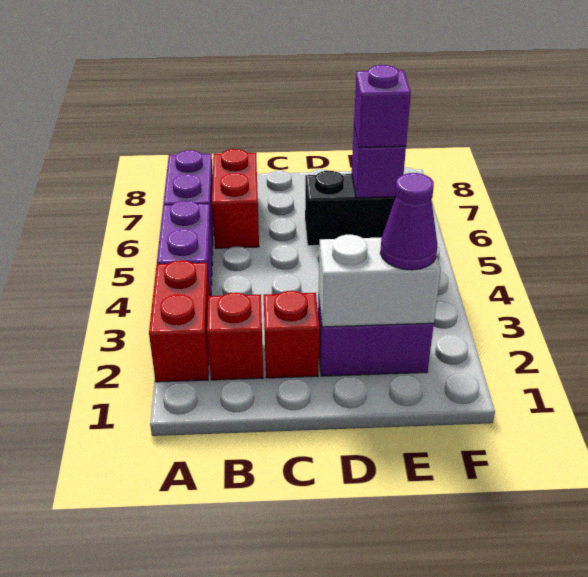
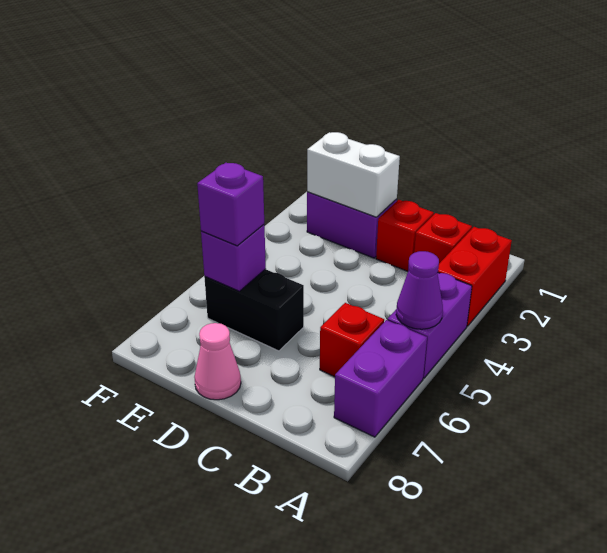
red 1x2 brick [212,149,259,248] -> red 1x1 brick [320,303,384,377]
none -> pink 1x1 cone [194,323,241,400]
purple 1x1 cone [380,173,437,270] -> purple 1x1 cone moved to [396,251,443,329]

